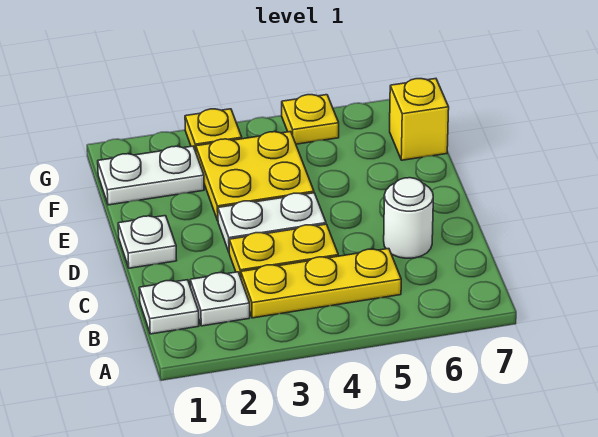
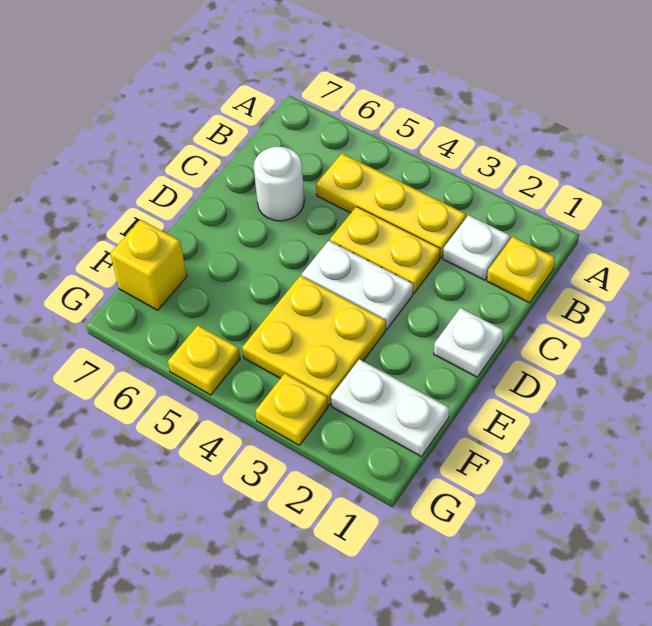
white 1x1 plate [139,280,199,334] -> yellow 1x1 plate [487,237,555,303]

